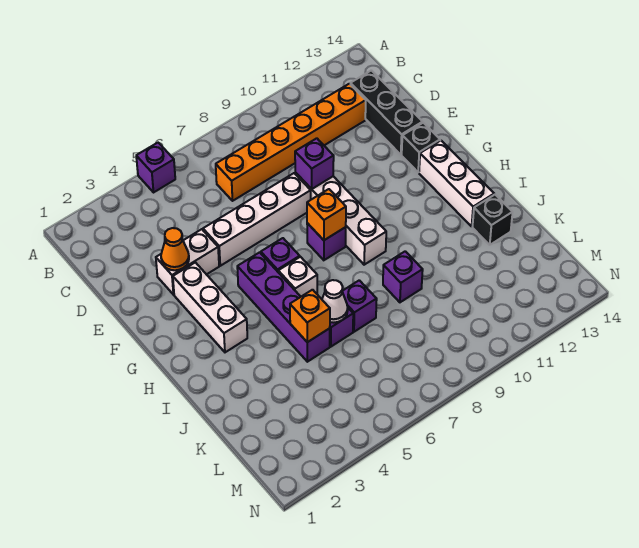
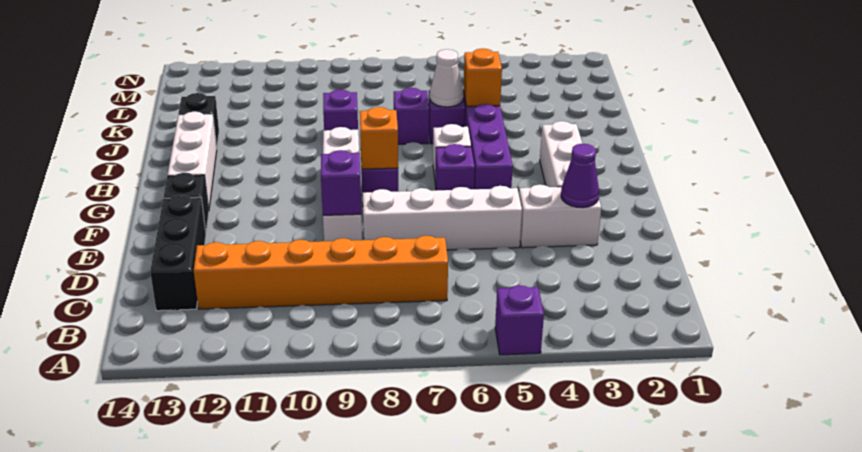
orange 1x1 cone [161,228,189,270] -> purple 1x1 cone [561,144,599,208]

